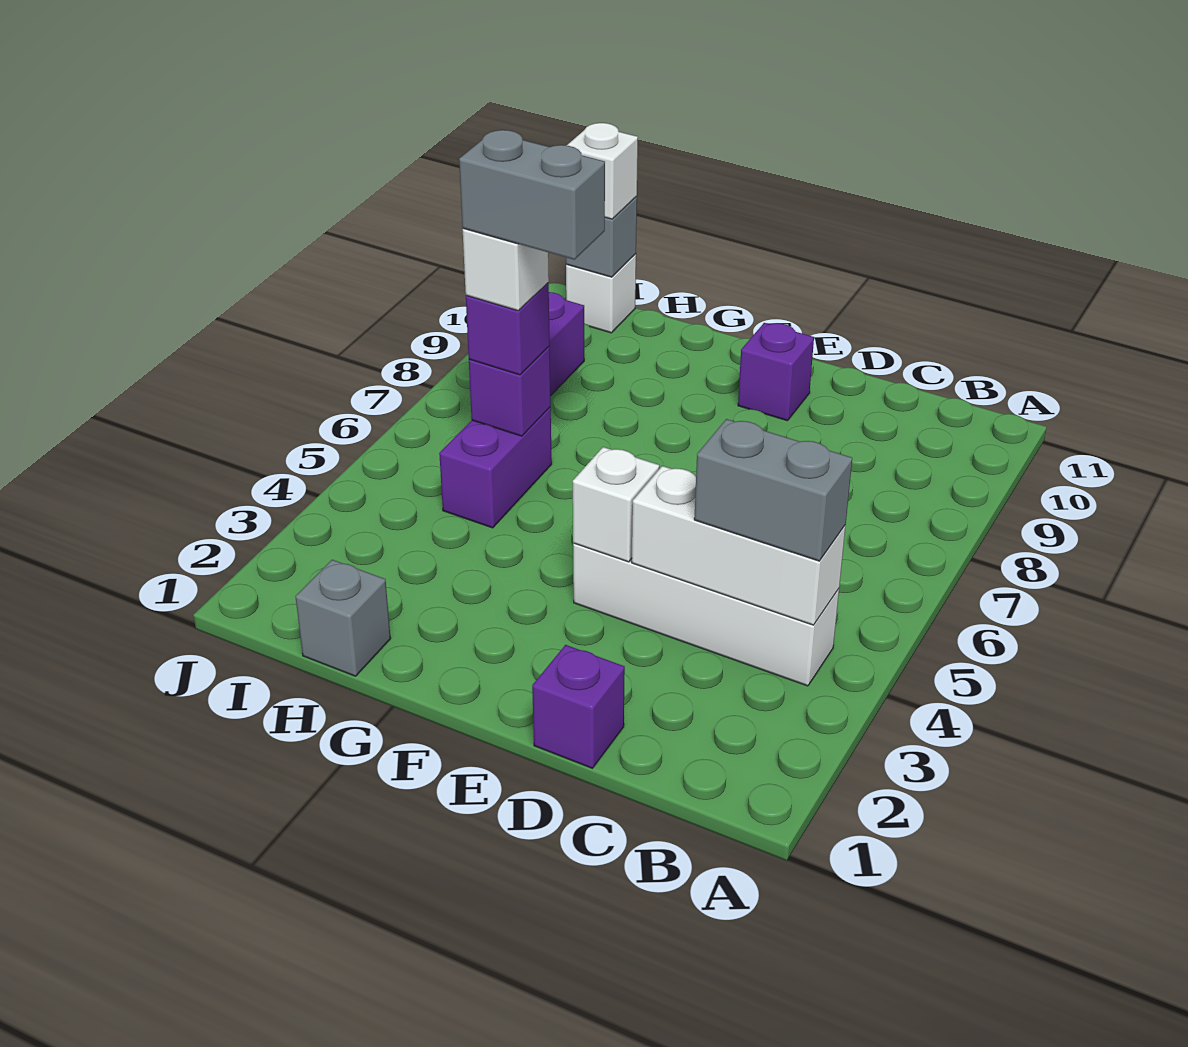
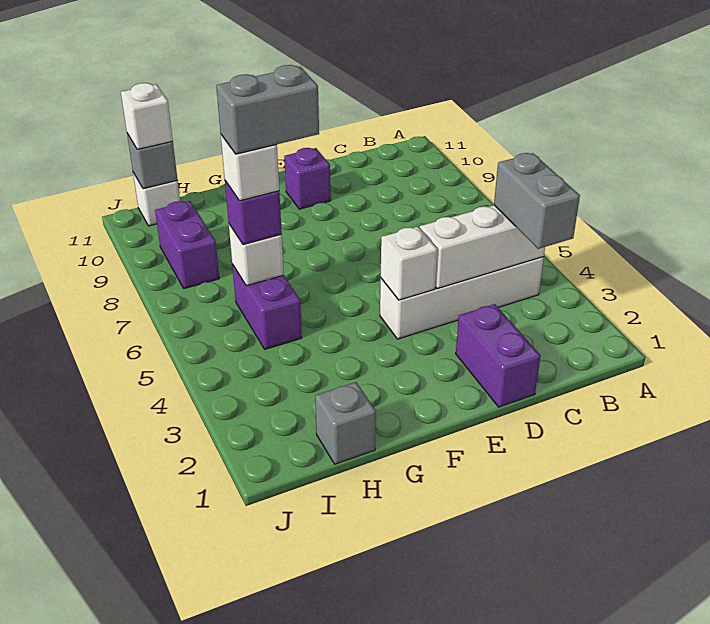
grey 1x2 brick [694,419,852,561] -> grey 1x2 brick turned to [494,153,580,249]
purple 1x1 brick [532,645,625,768] -> purple 1x2 brick [456,304,541,407]
purple 1x1 brick [469,347,551,436] -> white 1x1 brick [229,224,284,286]

